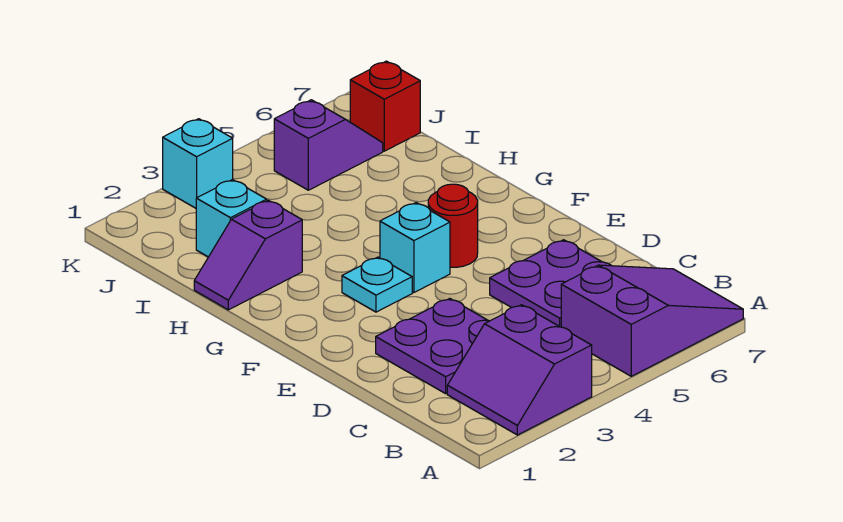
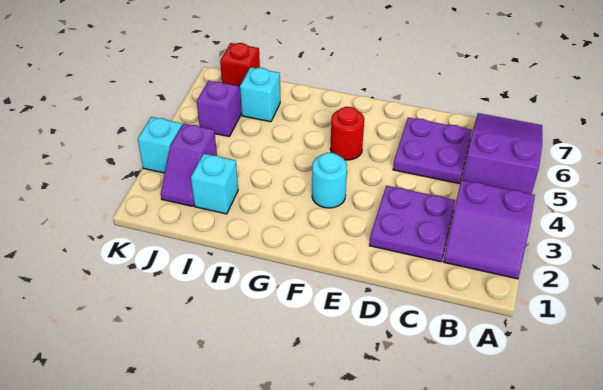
cyan 1x1 plate [342,257,412,312] -> cyan 1x1 round brick [312,153,347,208]
cyan 1x1 brick [380,203,450,292] -> cyan 1x1 brick moved to [240,67,280,122]
purple 1x2 slope [194,200,302,310] -> purple 1x2 slope moved to [161,124,217,206]

